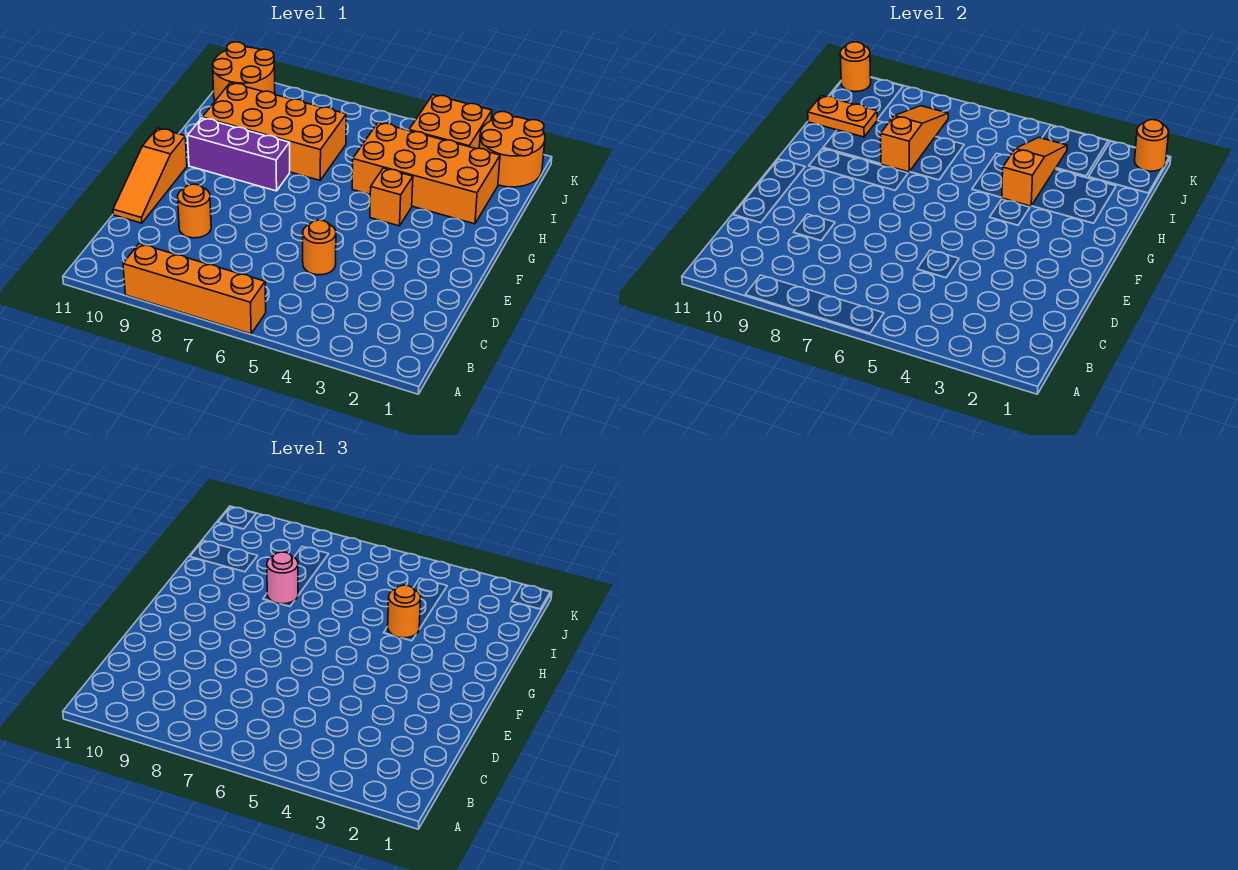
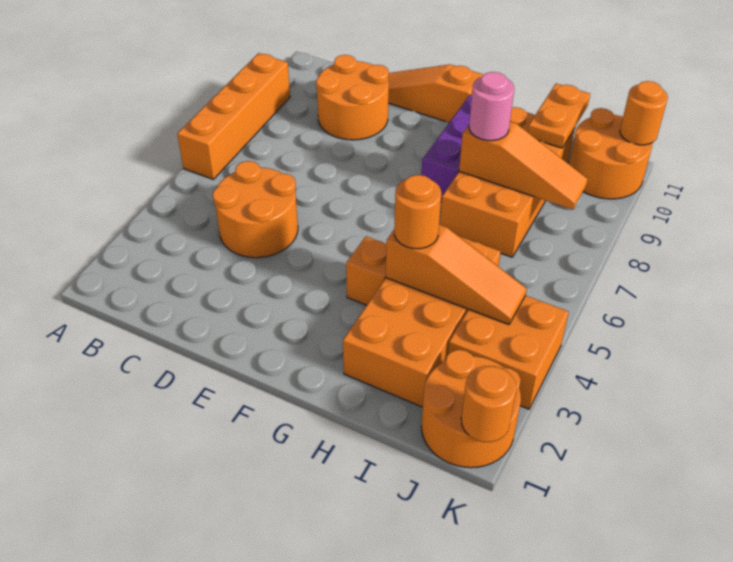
orange 1x1 round brick [303,220,336,275] -> orange 2x2 round brick [213,161,298,258]
orange 1x1 round brick [178,184,211,238] -> orange 2x2 round brick [316,55,389,140]

